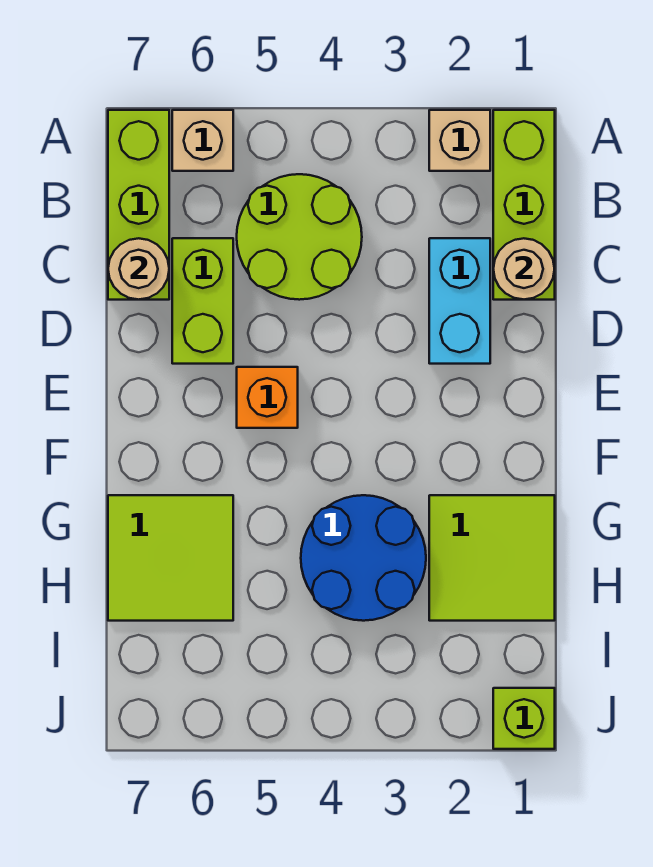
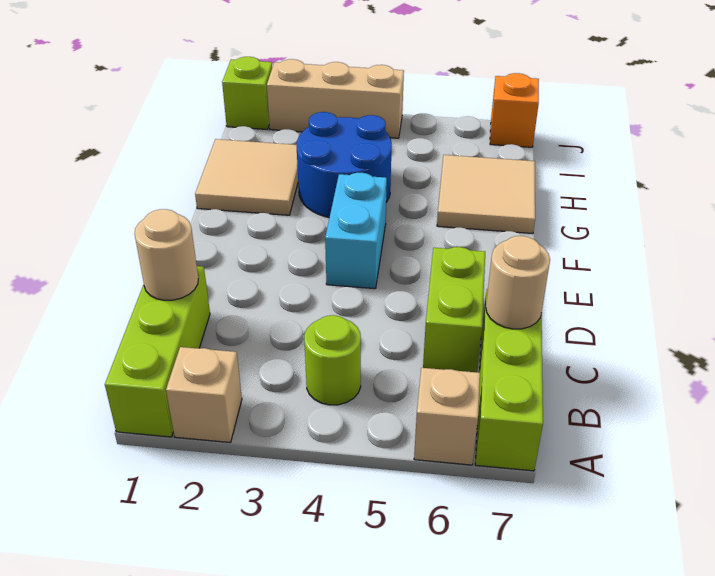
lime 2x2 round brick [237,174,362,300] -> lime 1x1 round brick [304,315,361,405]
cyan 1x2 brick [429,238,490,364] -> cyan 1x2 brick moved to [325,173,387,289]
orange 1x1 brick [237,367,298,428] -> orange 1x1 brick moved to [490,73,539,147]
lime 2x2 tile [429,495,555,621] -> tan 2x2 tile [195,139,298,215]
lime 2x2 tile [108,495,233,621] -> tan 2x2 tile [437,155,535,233]
none -> tan 1x3 brick [267,59,404,138]

